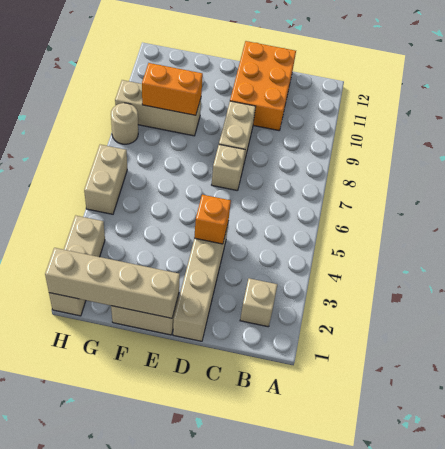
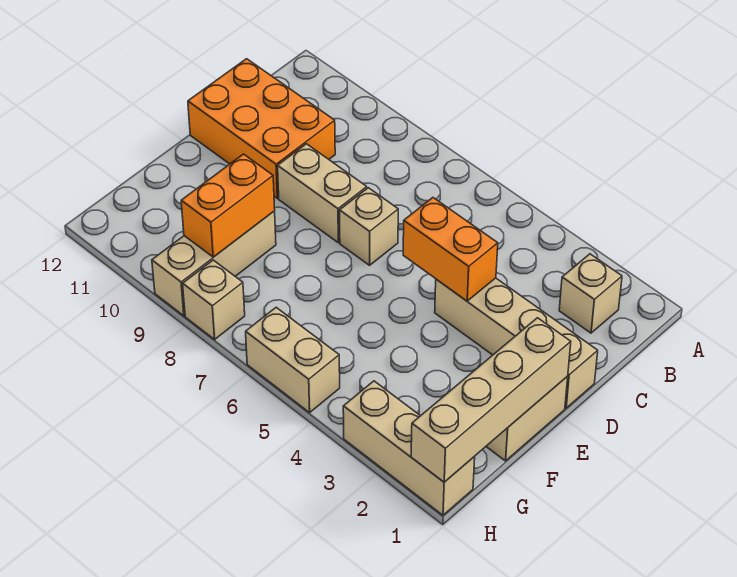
orange 1x1 brick [194,195,231,244] -> orange 1x2 brick [403,198,498,301]
tan 1x1 round brick [111,103,138,144] -> tan 1x1 brick [183,260,245,339]

